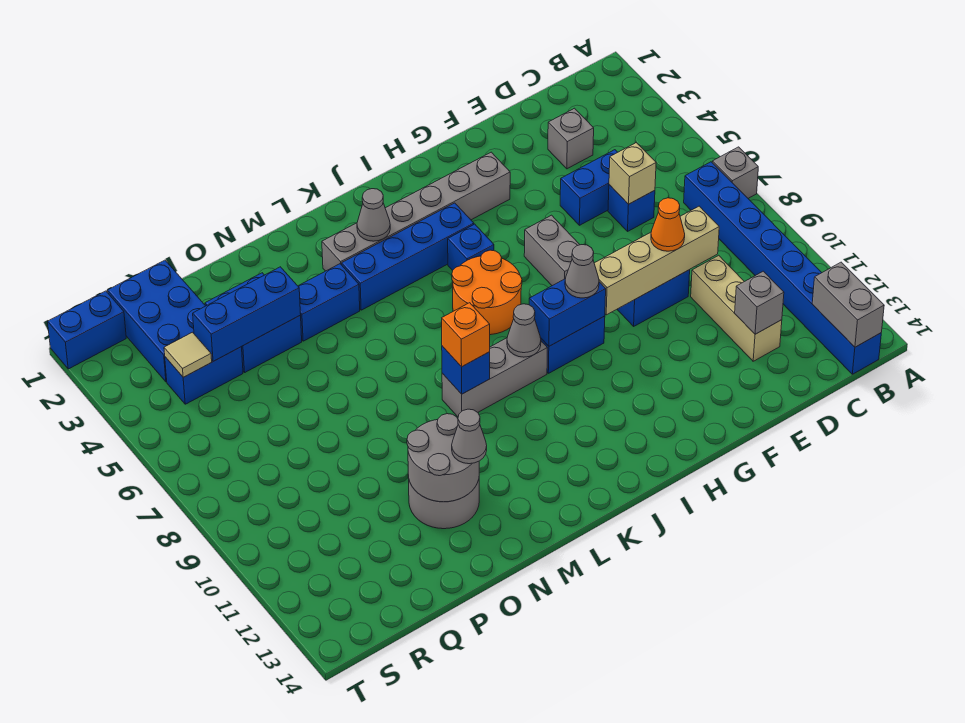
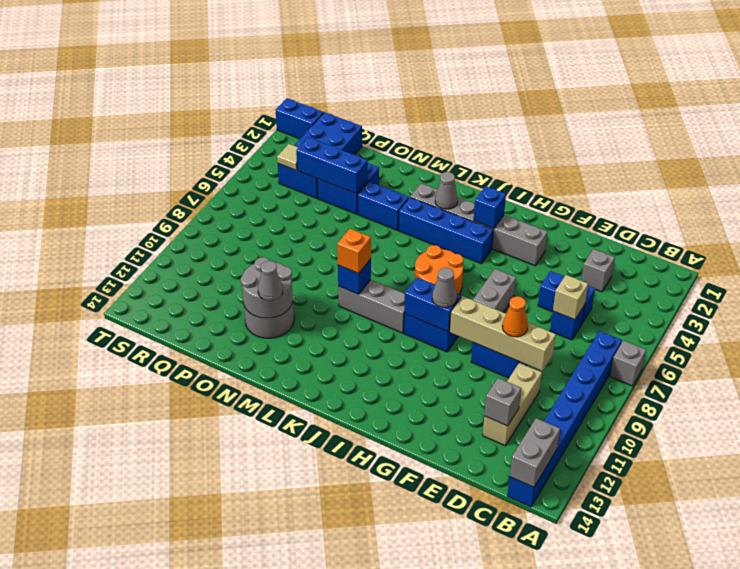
blue 1x1 brick [448,224,494,271] -> blue 1x1 brick moved to [474,186,506,229]
grey 1x1 cone [507,304,541,357] -> none

